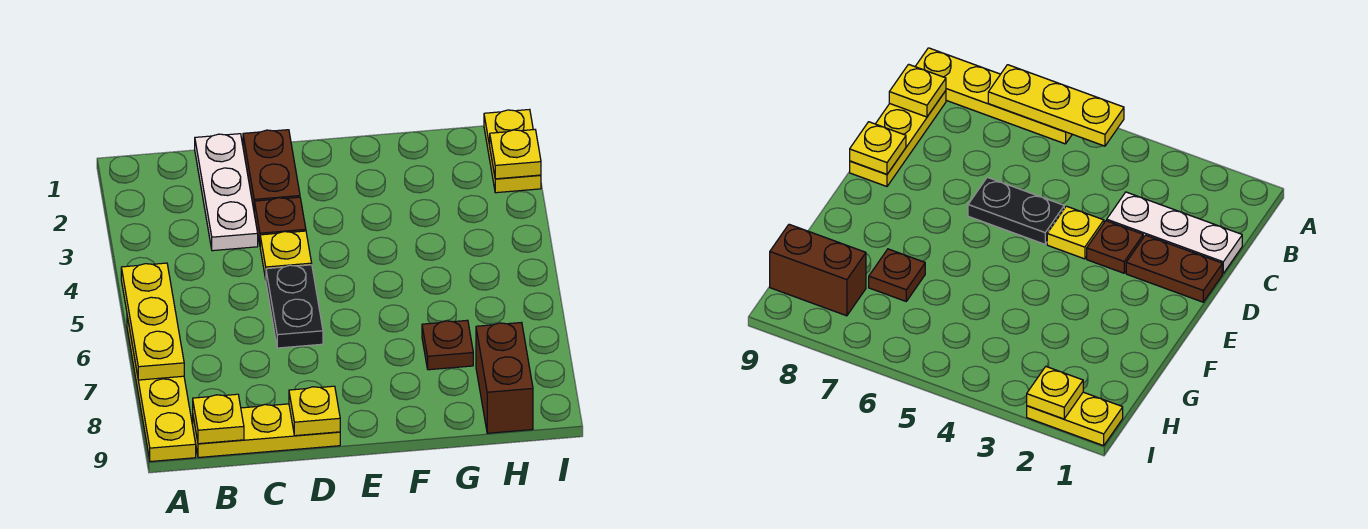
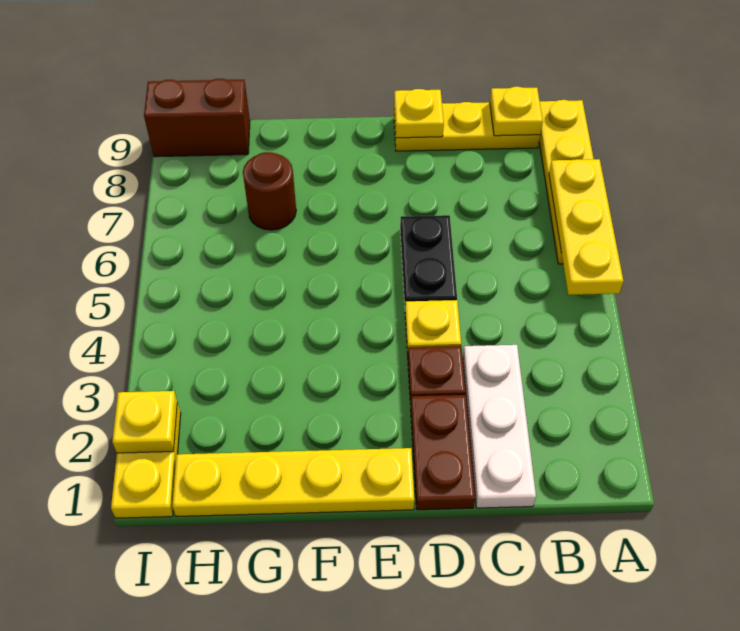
none -> yellow 1x4 plate [172,448,414,517]
brown 1x1 plate [422,320,473,370] -> brown 1x1 round brick [243,152,296,230]
brown 1x2 brick [476,322,533,433] -> brown 1x2 brick turned to [144,79,250,157]

